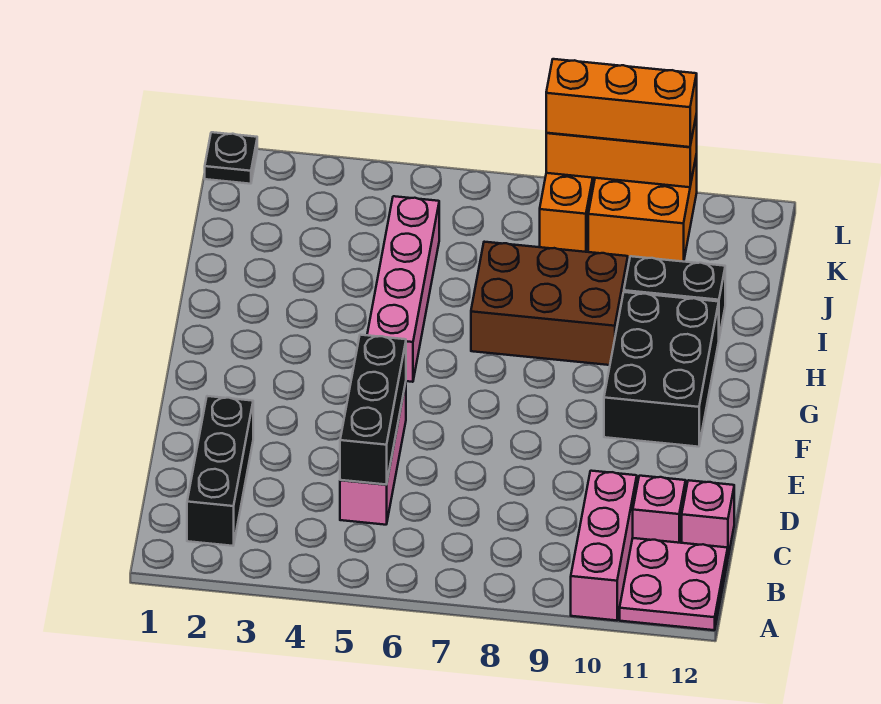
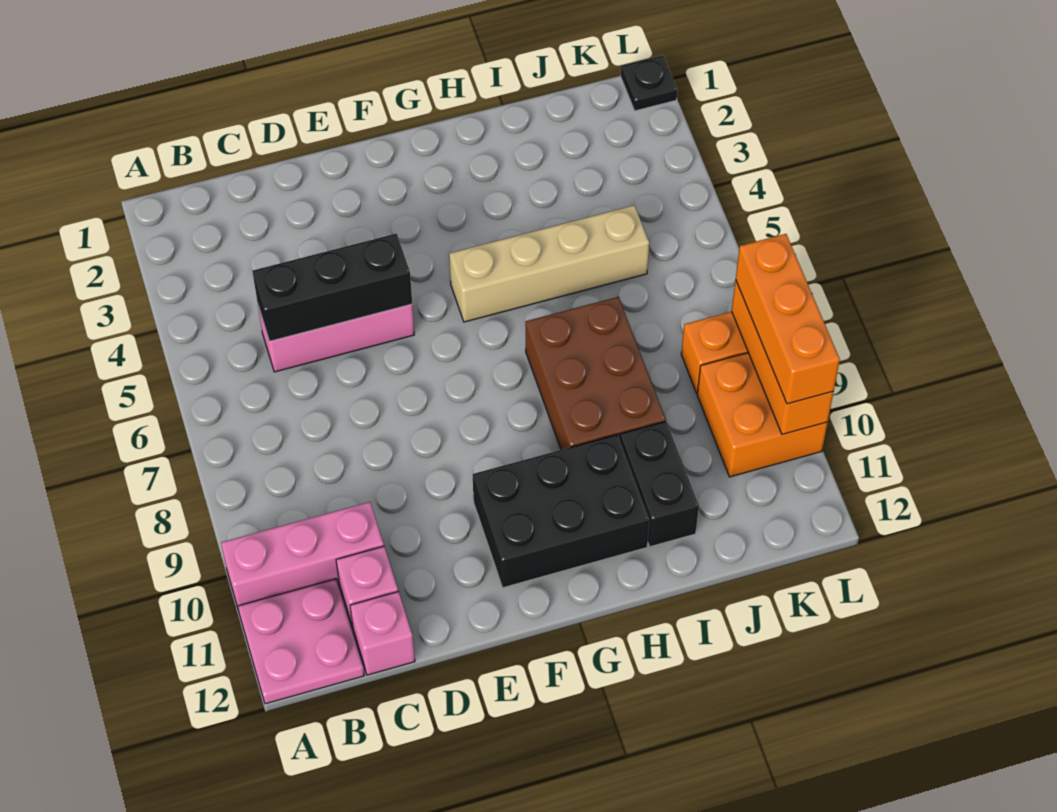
black 1x3 brick [187,396,253,546] -> none
pink 1x4 brick [367,196,439,382] -> tan 1x4 brick [449,205,649,322]

